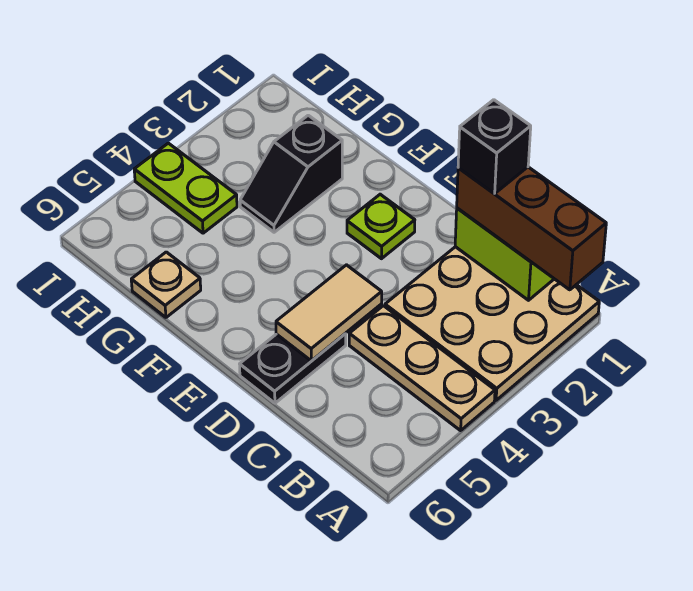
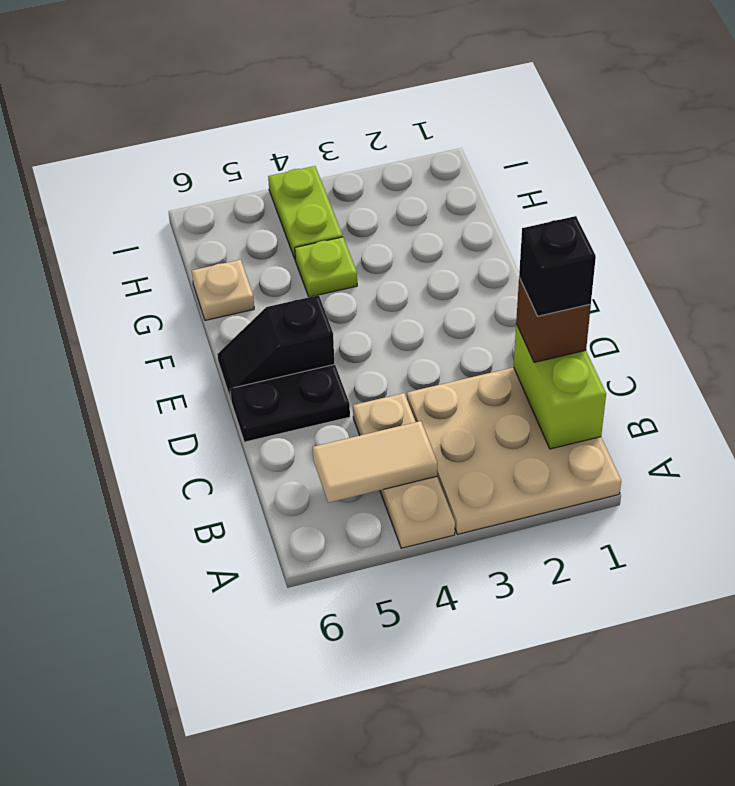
brown 1x3 brick [457,167,606,290] -> brown 1x1 brick [516,278,591,362]
tan 1x2 tile [276,265,382,361] -> tan 1x2 tile moved to [313,421,438,503]
lime 1x1 plate [347,194,415,259] -> lime 1x1 plate moved to [295,237,357,297]
black 1x2 slope [240,115,342,232] -> black 1x2 slope moved to [217,295,334,400]

